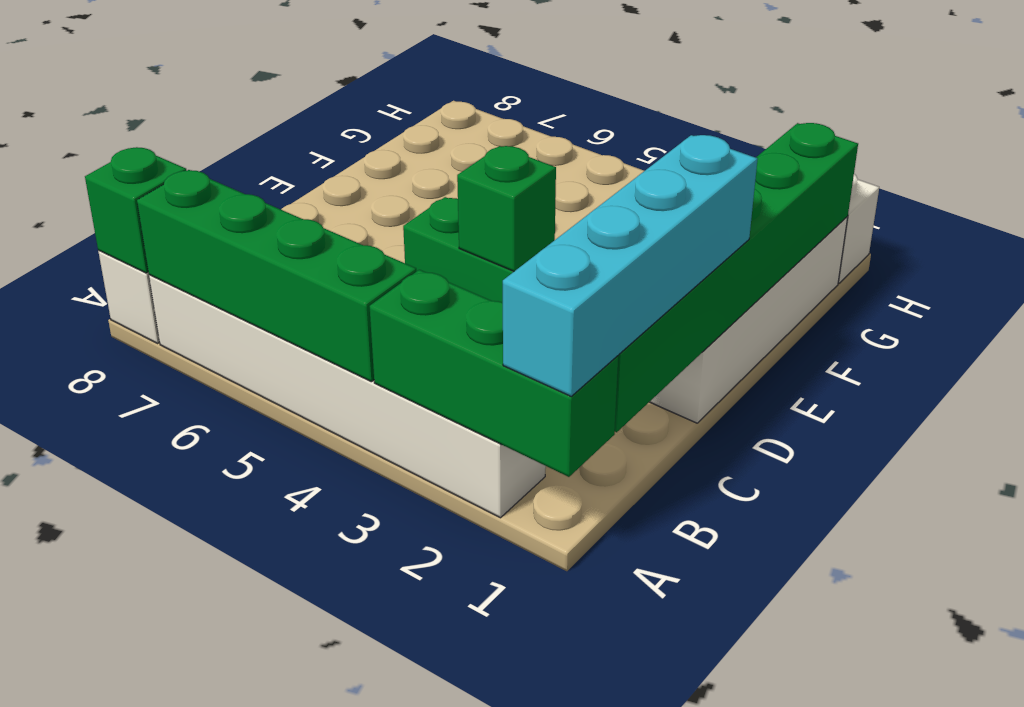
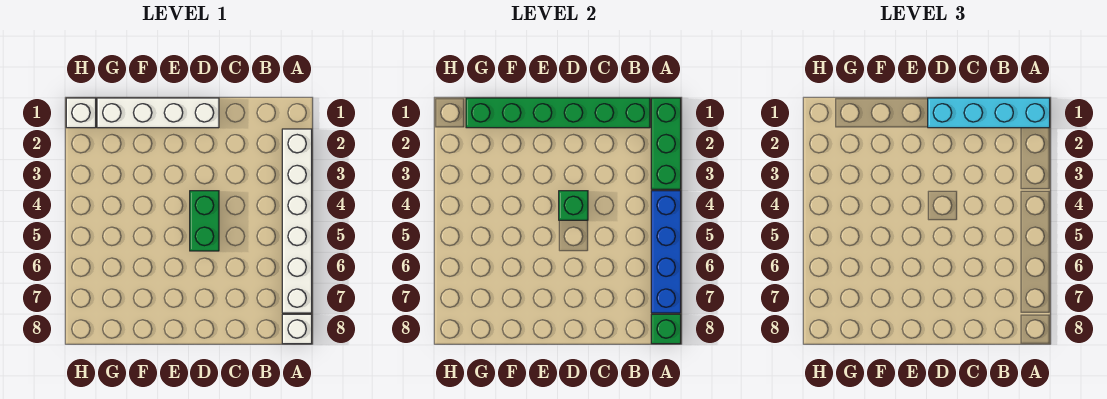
green 1x4 brick [137,170,416,382] -> blue 1x4 brick [651,191,681,313]

